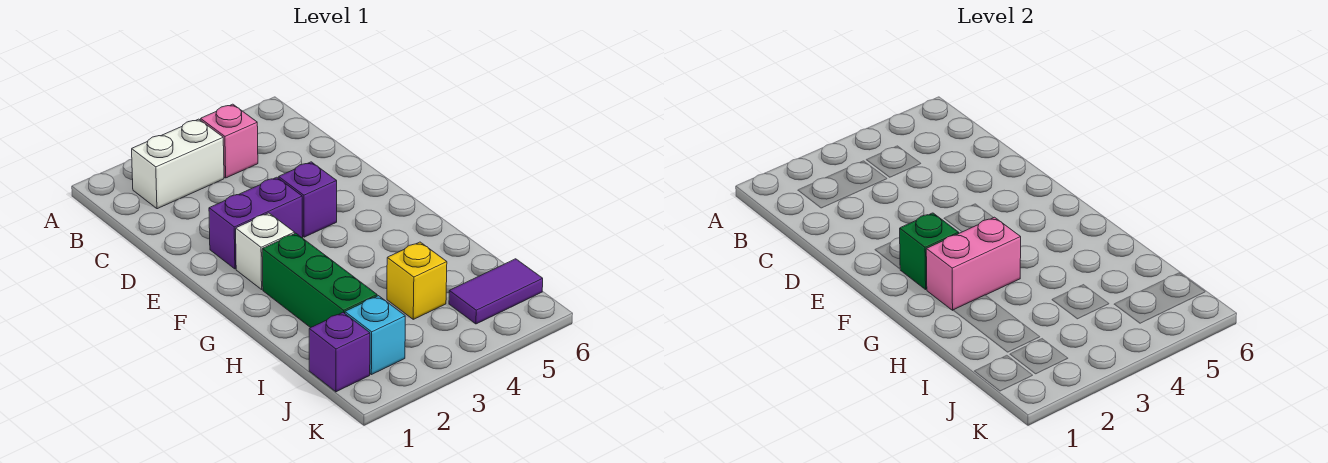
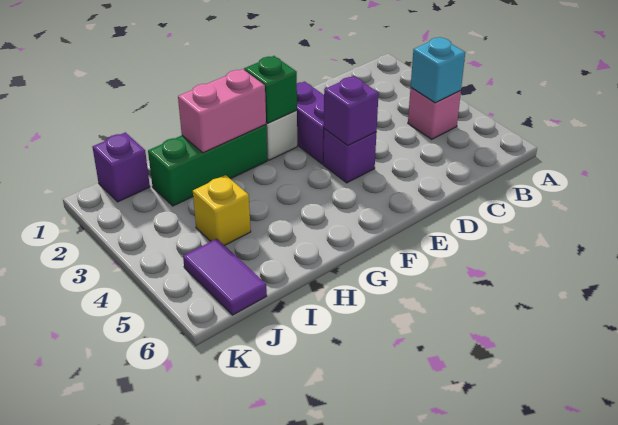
white 1x2 brick [132,119,224,209] -> none
none -> purple 1x1 brick [324,76,379,146]
pink 1x2 brick [926,217,1021,310] -> pink 1x2 brick turned to [178,69,266,153]
cyan 1x1 brick [345,296,405,375] -> cyan 1x1 brick moved to [411,37,465,103]

